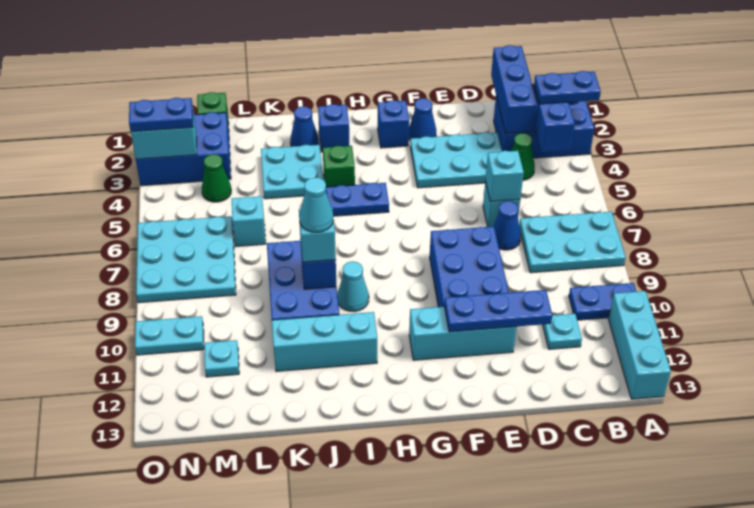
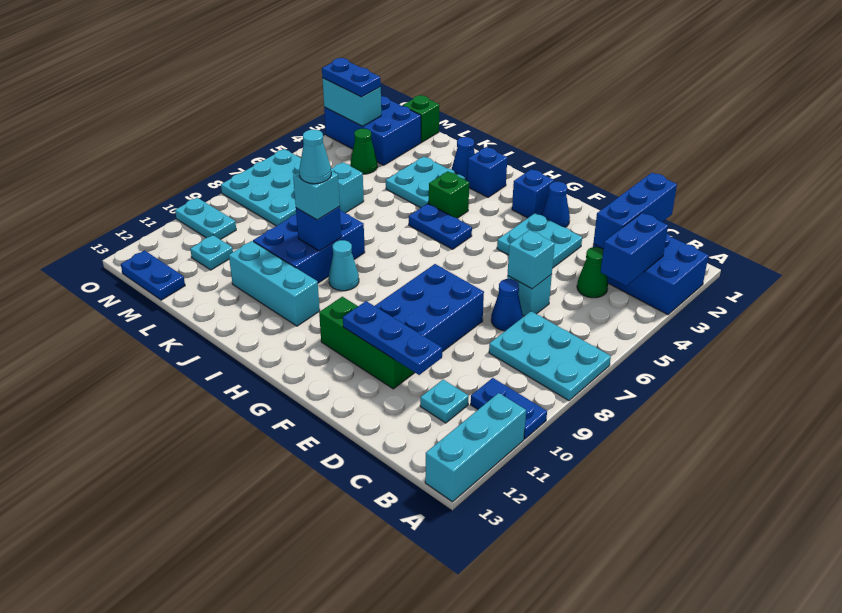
blue 1x2 plate [534,71,601,104] -> blue 1x2 plate moved to [121,250,185,300]
cyan 2x3 plate [410,132,502,188] -> cyan 2x2 plate [497,213,582,268]
cyan 1x3 brick [409,307,517,360] -> green 1x3 brick [319,297,415,389]

